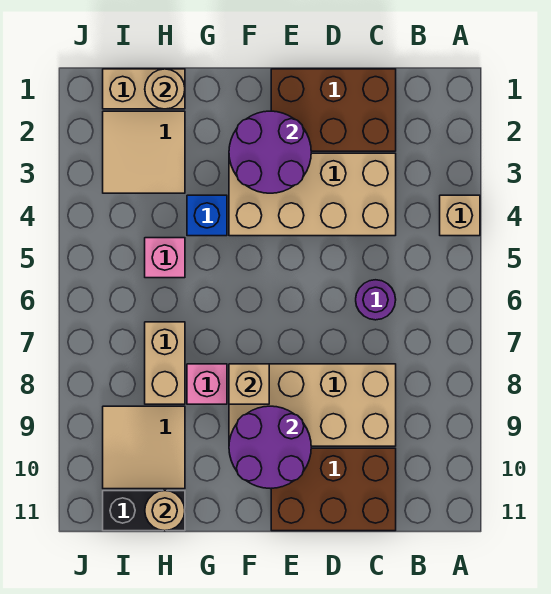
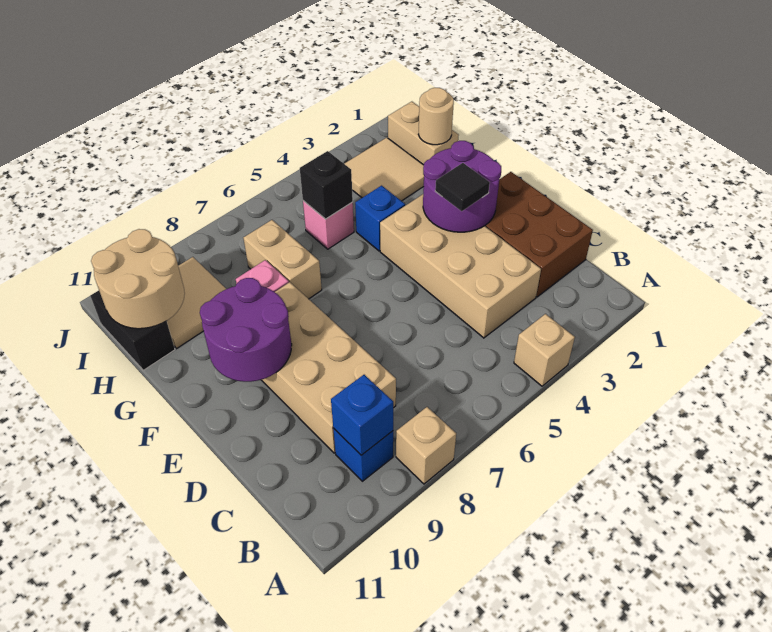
none -> blue 1x1 brick [333,428,393,481]
none -> blue 1x1 brick [331,375,393,455]
purple 1x1 round brick [356,280,396,320] -> none
brown 2x3 brick [271,448,396,531] -> none
none -> black 1x1 tile [435,163,490,211]
tan 1x1 brick [229,364,269,404] -> tan 1x1 brick moved to [396,407,456,484]
none -> black 1x1 brick [300,151,353,219]
tan 1x2 brick [145,322,185,404] -> tan 1x2 brick turned to [243,220,322,299]
tan 1x1 round brick [145,491,185,531] -> tan 2x2 round brick [91,229,185,329]

